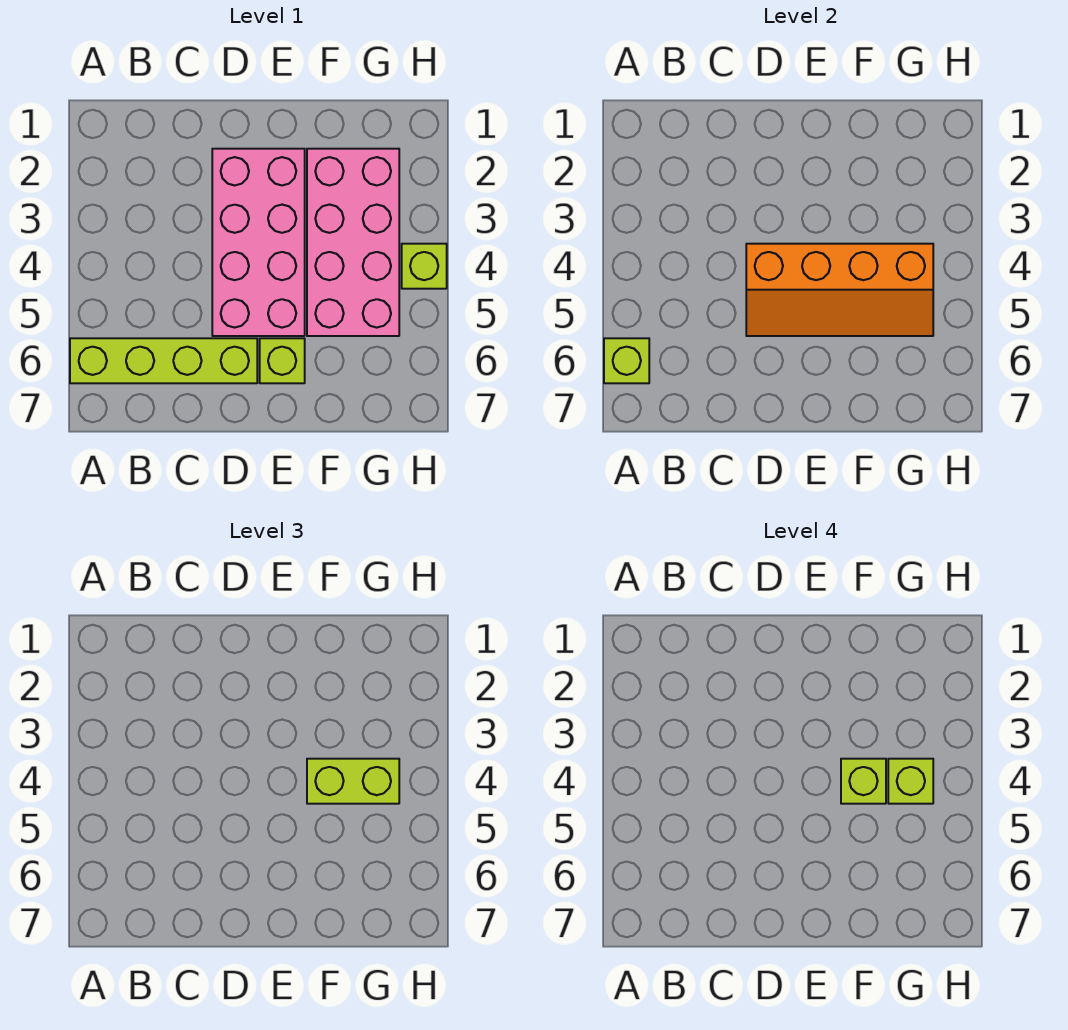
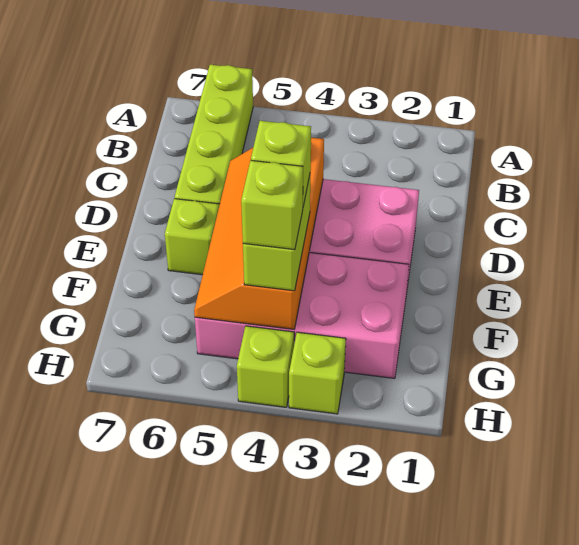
lime 1x1 brick [604,338,649,383] -> lime 1x1 brick moved to [289,332,346,414]

